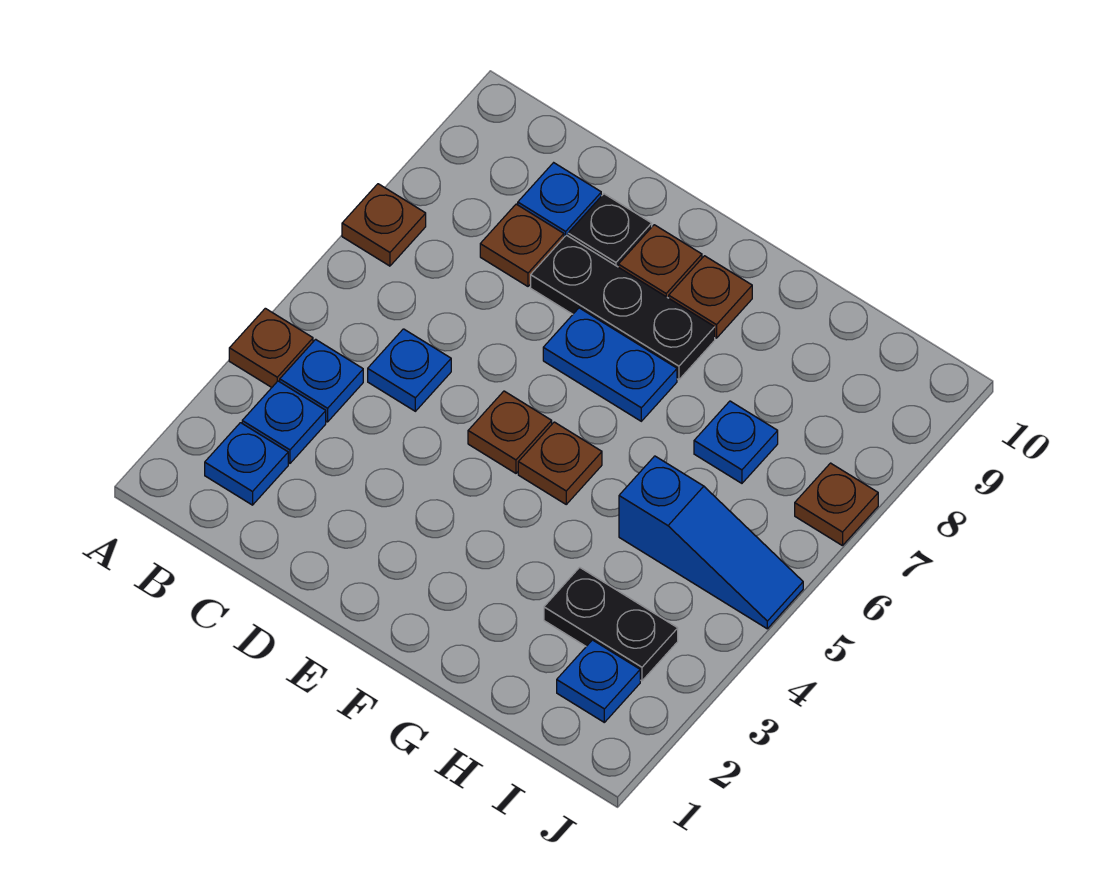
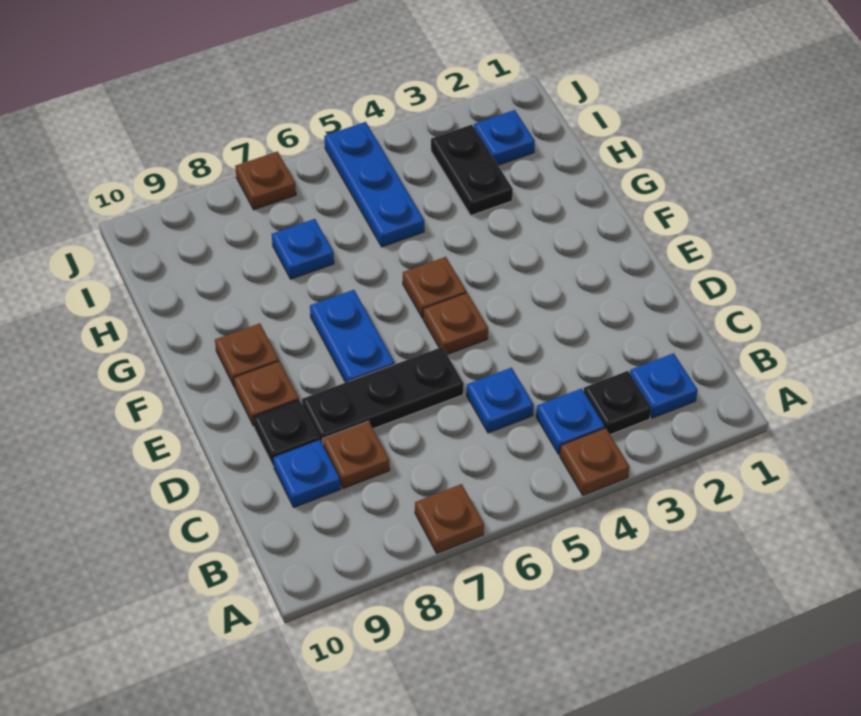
blue 1x1 plate [242,381,326,463] -> black 1x1 plate [584,371,651,435]
black 1x3 plate [531,235,715,380] -> black 1x3 plate turned to [302,347,464,444]
blue 1x3 slope [619,456,803,629] -> blue 1x3 plate [324,122,424,247]

